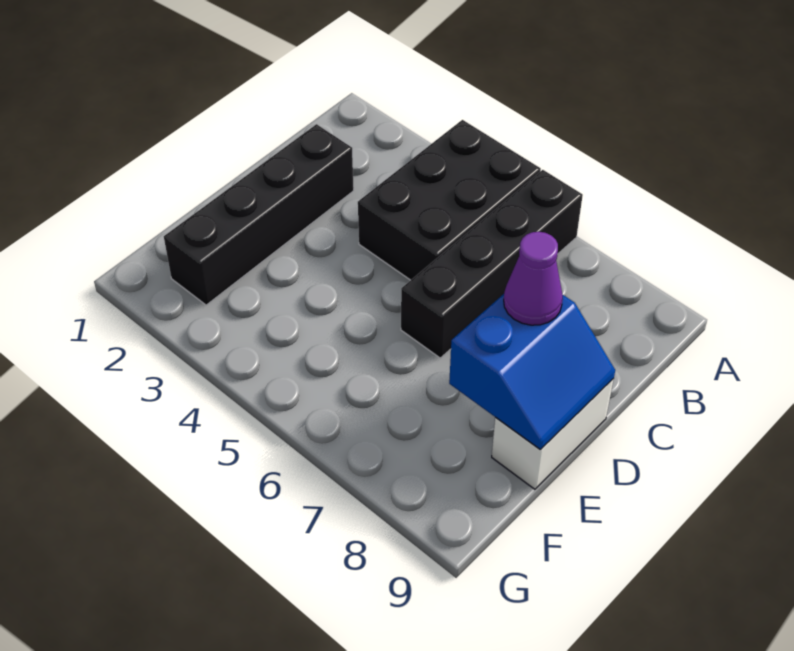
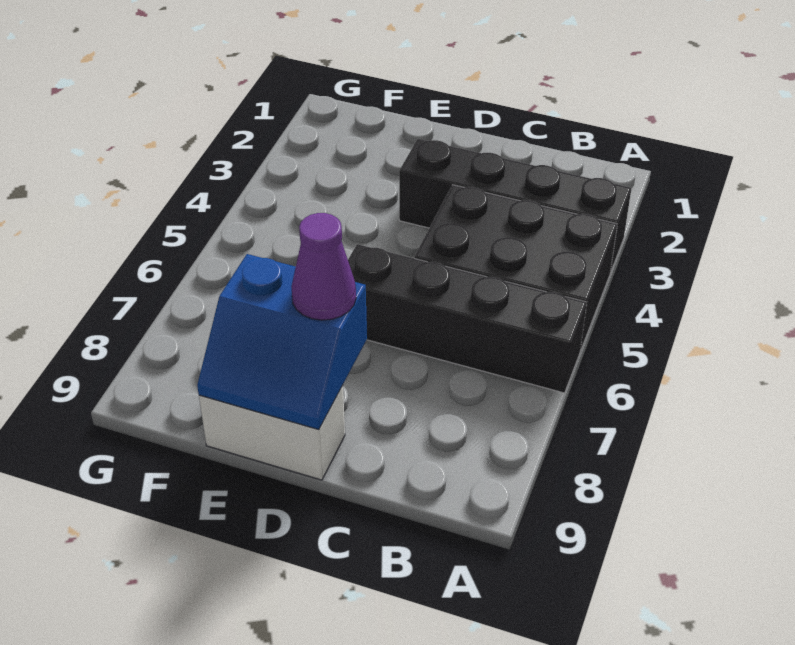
black 1x4 brick [164,124,354,305] -> black 1x4 brick moved to [399,139,631,272]

